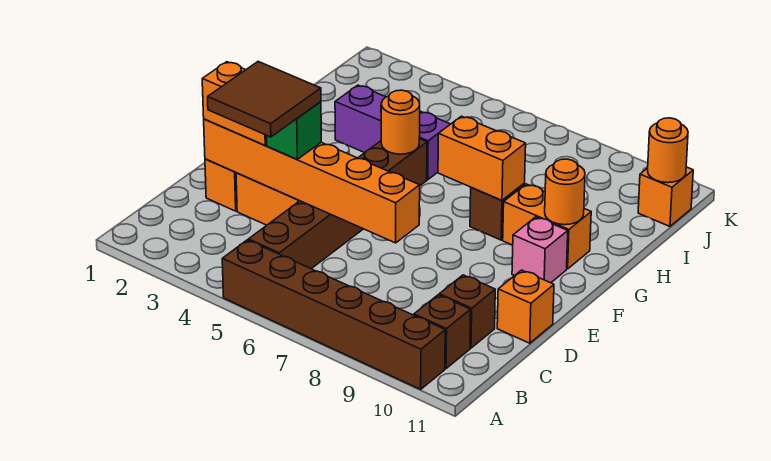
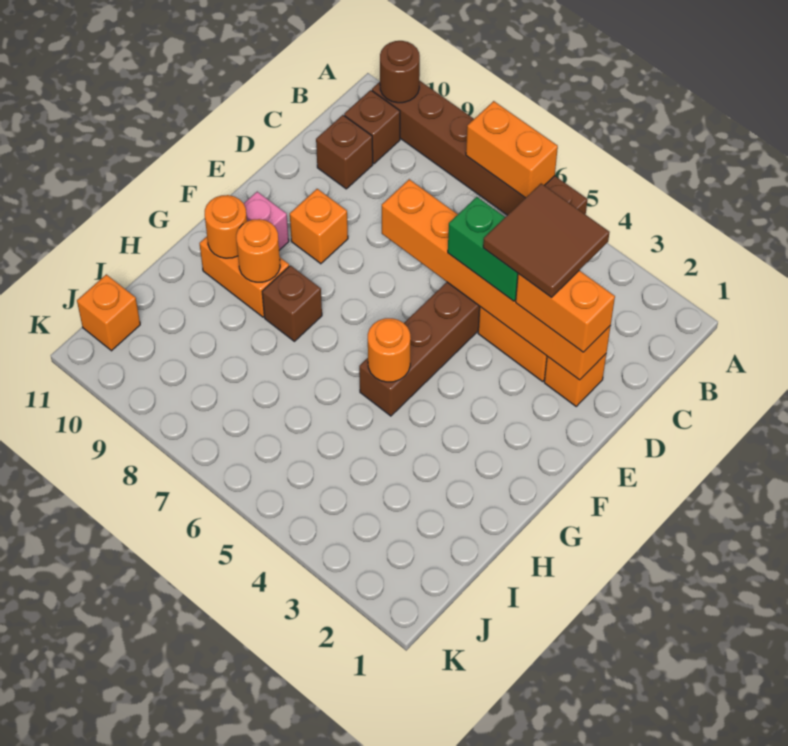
none -> brown 1x1 round brick [380,41,420,103]
green 1x1 brick [267,102,321,159] -> green 1x2 brick [448,197,518,301]
orange 1x1 brick [497,270,554,343] -> orange 1x1 brick moved to [290,189,348,264]
orange 1x2 brick [438,116,526,200] -> orange 1x2 brick moved to [466,101,558,198]
purple 1x3 brick [335,85,450,180] -> none
orange 1x1 round brick [648,118,688,183] -> orange 1x1 round brick moved to [236,219,280,282]

